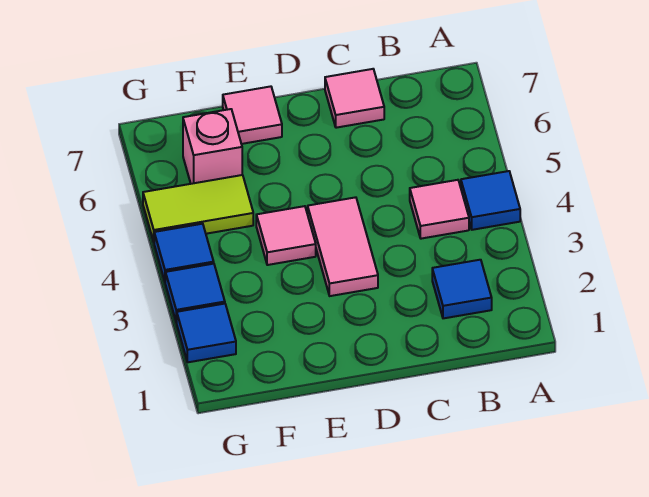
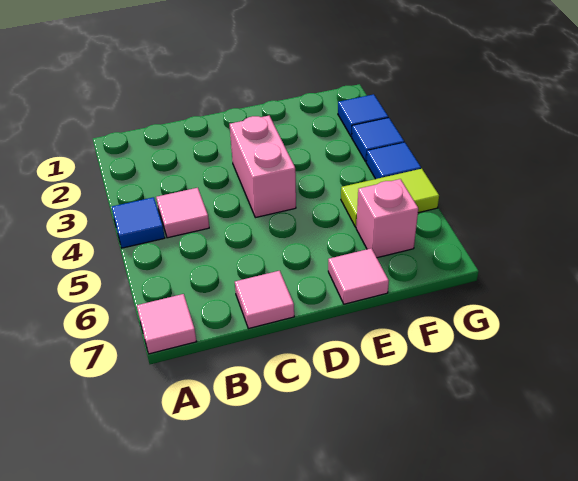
blue 1x1 tile [432,260,492,318] -> none
pink 1x2 tile [308,197,378,296] -> pink 1x2 brick [230,116,296,218]
pink 1x1 tile [256,206,316,265] -> pink 1x1 tile moved to [137,294,197,354]

